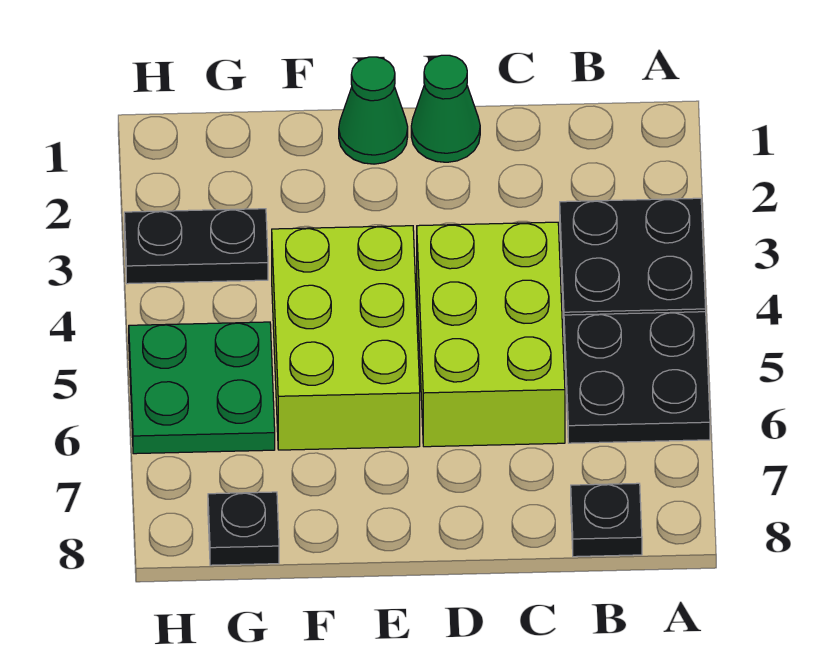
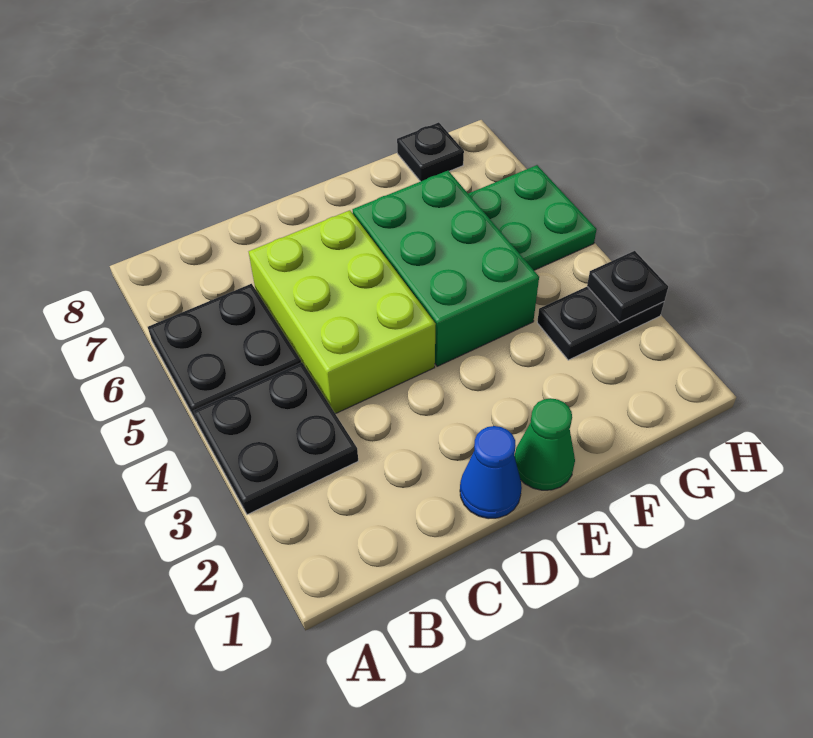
black 1x1 plate [571,483,642,557] -> black 1x1 plate moved to [587,251,668,322]
green 1x1 cone [411,55,480,162] -> blue 1x1 cone [460,426,522,519]
lime 2x3 brick [272,226,420,450] -> green 2x3 brick [353,171,539,366]

